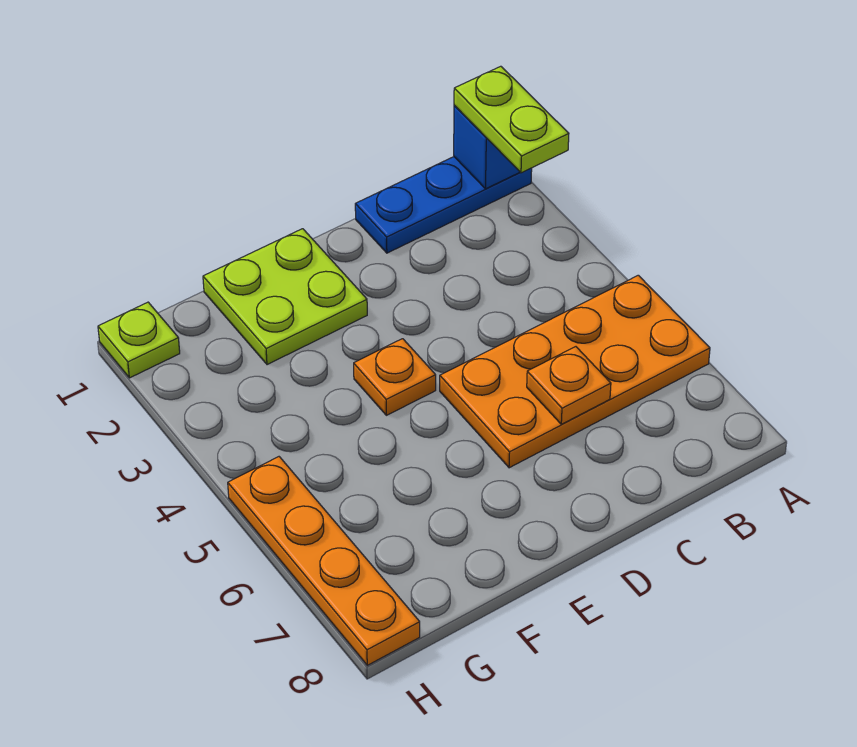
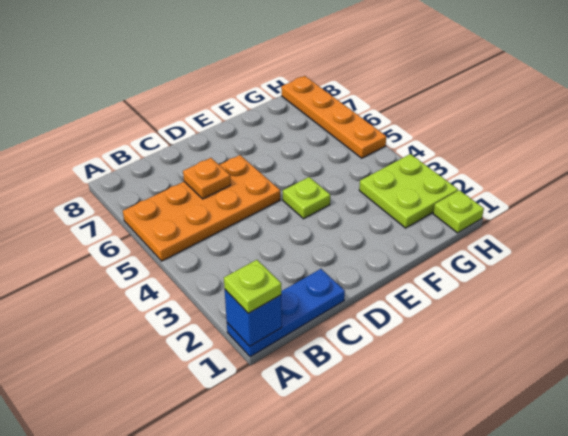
lime 1x2 plate [454,66,569,173] -> lime 1x1 plate [224,260,281,313]
lime 2x2 plate [203,229,367,365] -> lime 2x2 plate moved to [359,154,458,228]
orange 1x1 plate [354,339,436,415] -> lime 1x1 plate [283,177,330,219]

